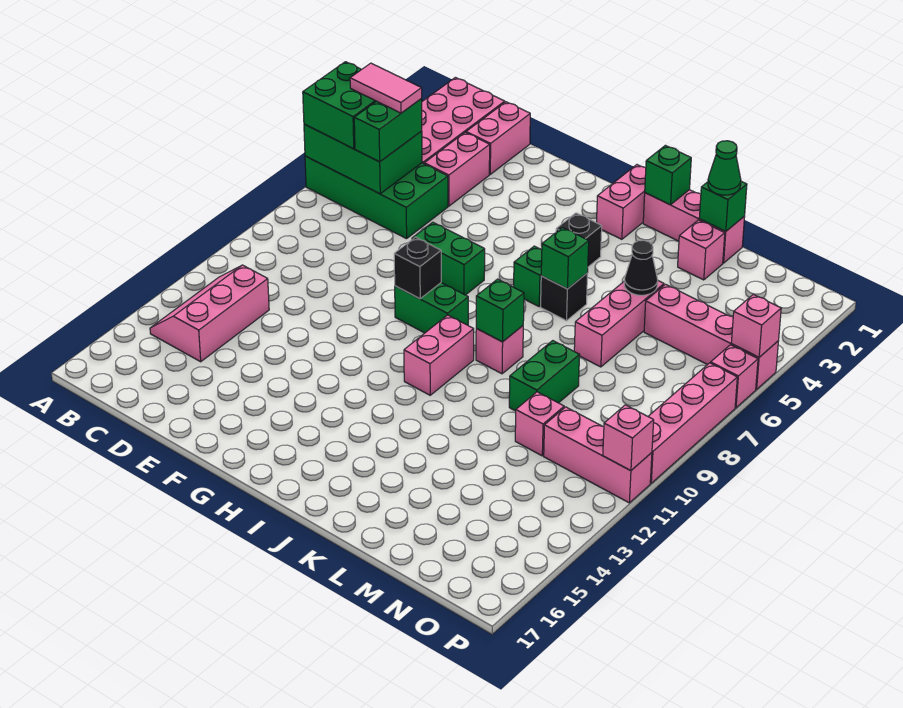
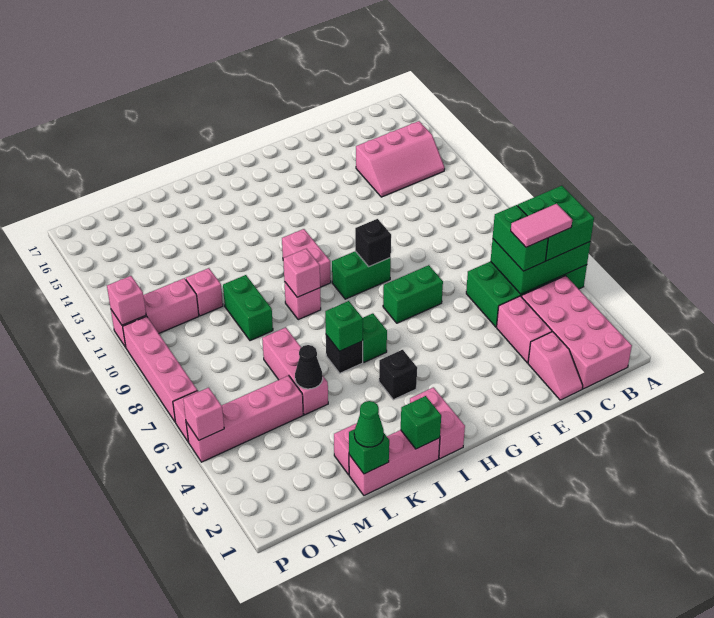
pink 2x3 slope [150,265,269,362] -> pink 2x3 slope turned to [356,121,445,197]
pink 1x2 brick [466,102,530,174] -> pink 1x2 slope [528,332,583,400]
green 1x1 brick [476,279,524,342] -> pink 1x1 brick [283,249,320,297]

